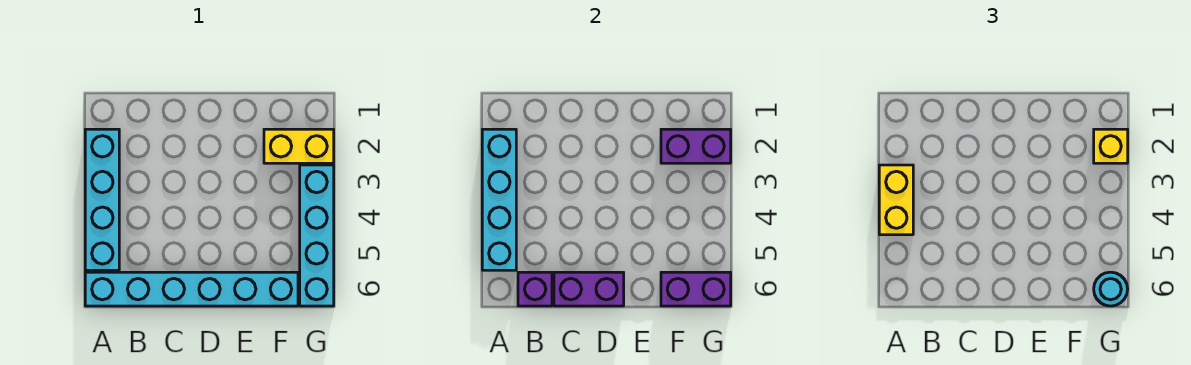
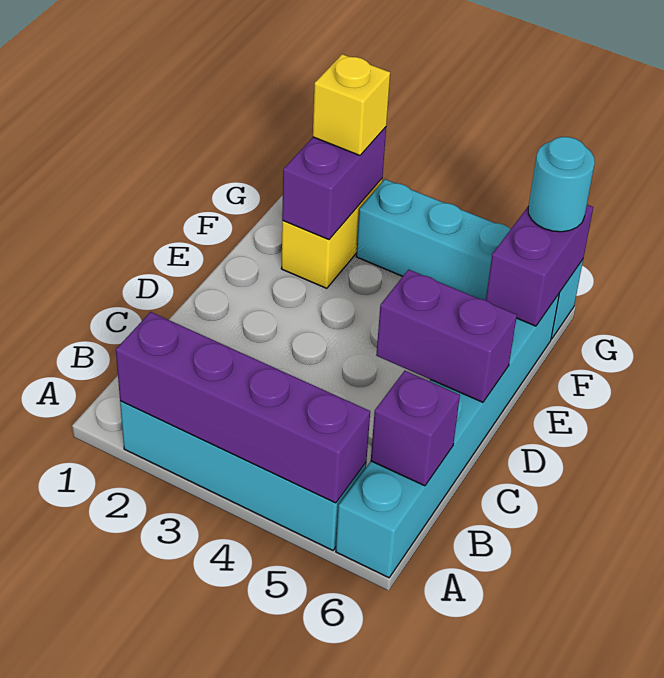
cyan 1x4 brick [482,129,516,270] -> purple 1x4 brick [116,312,370,503]
yellow 1x2 brick [879,165,913,235] -> none
purple 1x2 brick [554,272,624,306] -> purple 1x2 brick turned to [376,269,517,402]

